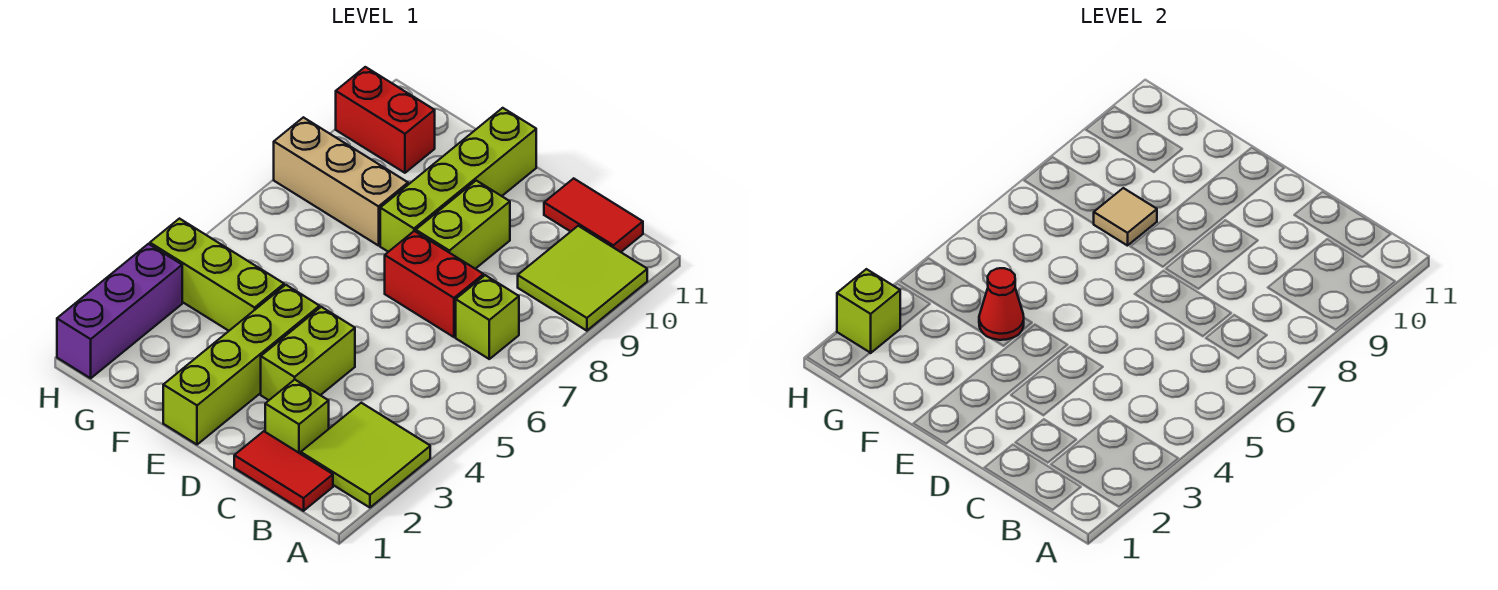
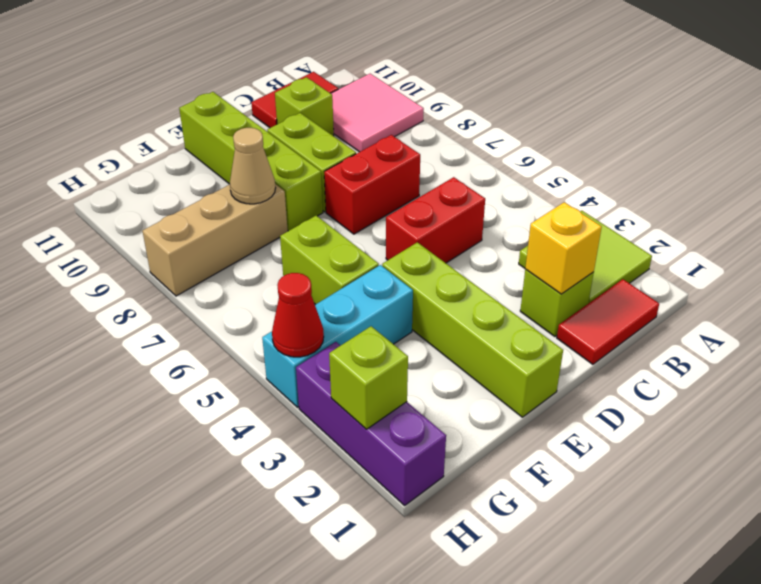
lime 2x2 tile [518,226,647,331] -> pink 2x2 tile [331,74,424,152]
lime 1x1 brick [456,275,519,359] -> lime 1x1 brick moved to [275,77,334,136]
none -> yellow 1x1 brick [525,202,602,294]
lime 1x2 brick [261,307,355,400] -> lime 1x2 brick moved to [280,216,379,305]
lime 1x3 brick [150,219,284,331] -> cyan 1x3 brick [262,265,413,407]
red 1x1 cone [979,268,1024,340] -> red 1x1 cone moved to [272,273,324,357]
tan 1x1 tile [1094,188,1157,246] -> tan 1x1 cone [230,128,276,204]
red 1x2 brick [336,67,435,173] -> red 1x2 brick moved to [386,177,485,263]

